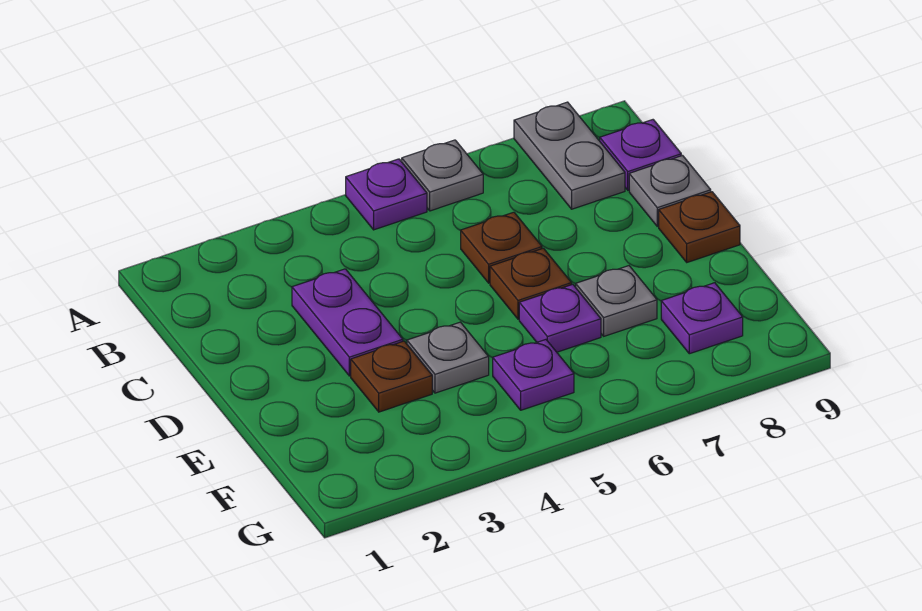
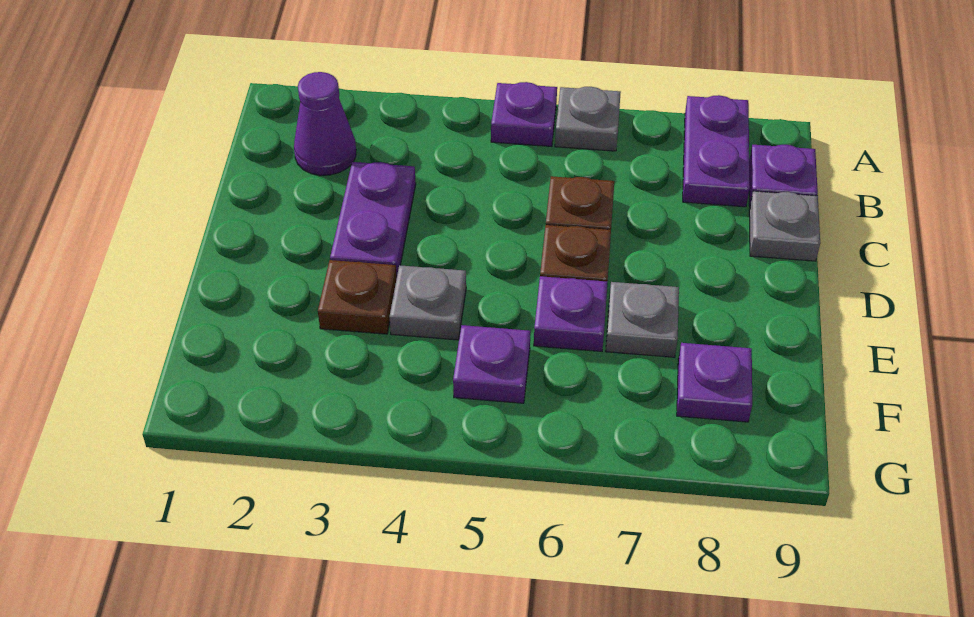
grey 1x2 plate [514,102,625,209] -> purple 1x2 plate [683,95,750,207]
none -> purple 1x1 cone [294,72,356,175]
brown 1x1 plate [659,192,740,262] -> none

